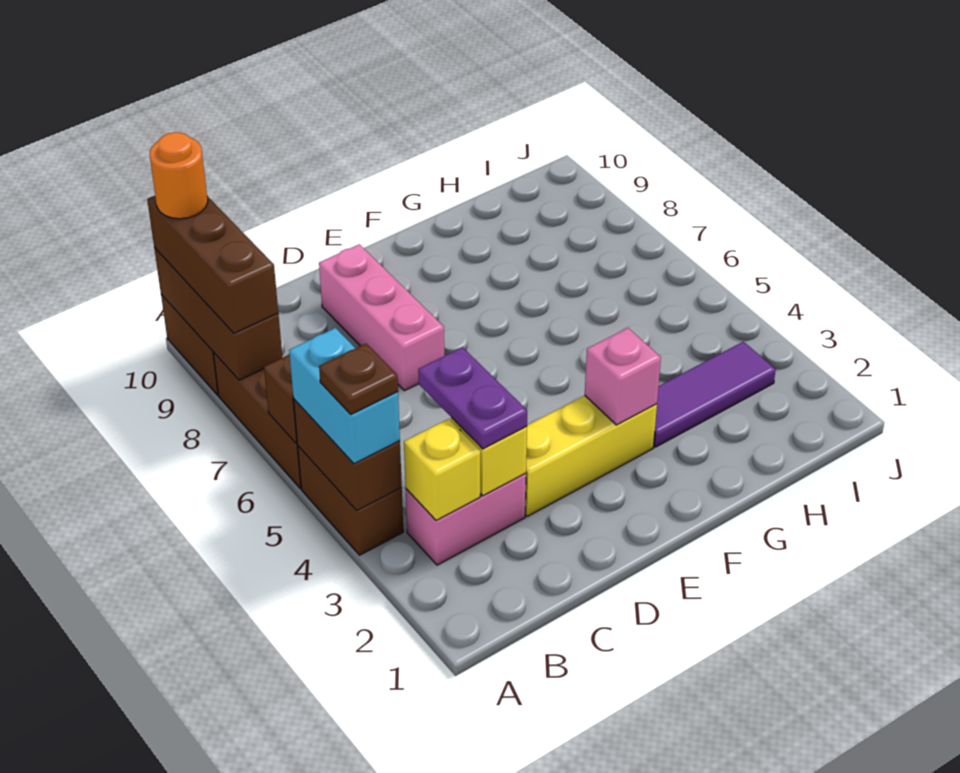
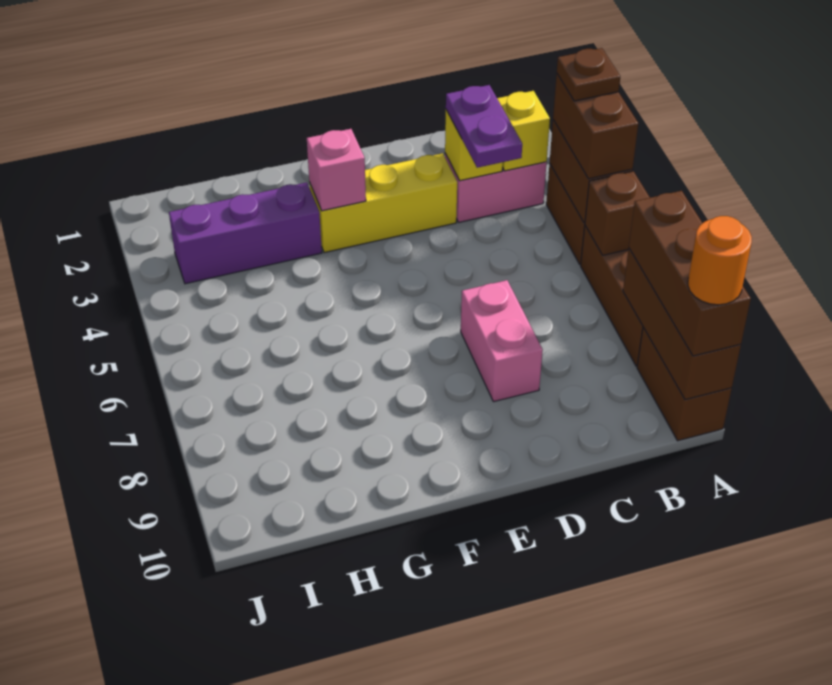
cyan 1x2 brick [289,328,400,464] -> brown 1x2 brick [553,74,638,179]
pink 1x3 brick [319,244,444,391] -> pink 1x2 brick [461,280,543,402]
purple 1x3 tile [654,342,776,447] -> purple 1x3 brick [169,182,322,284]

